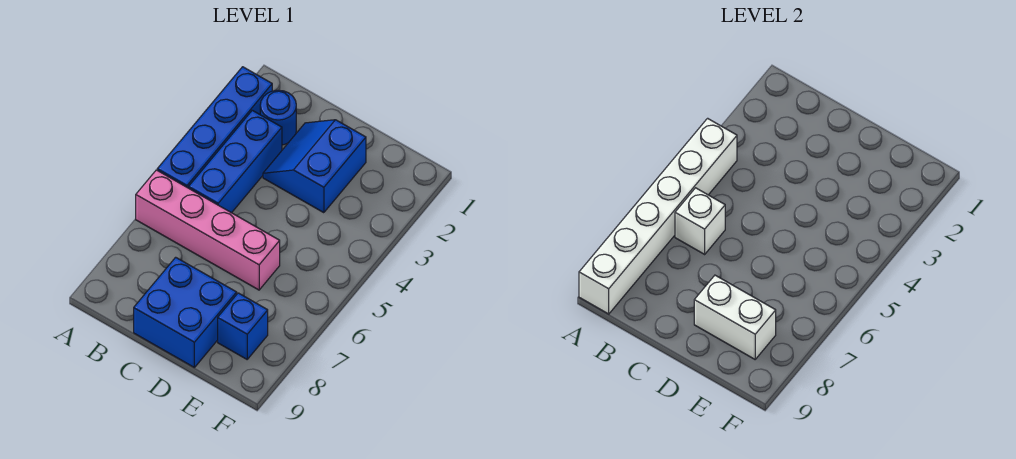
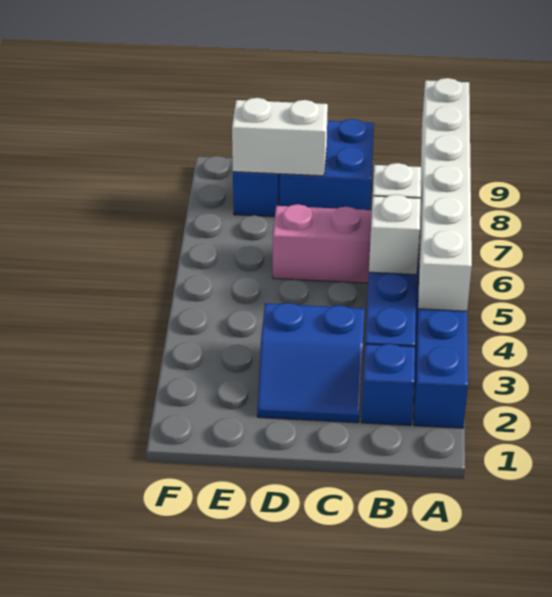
blue 1x1 round brick [260,90,296,145] -> blue 1x1 brick [361,344,415,426]
none -> white 1x1 brick [369,195,420,275]
blue 2x2 slope [263,120,366,213] -> blue 2x2 slope turned to [257,303,365,423]

